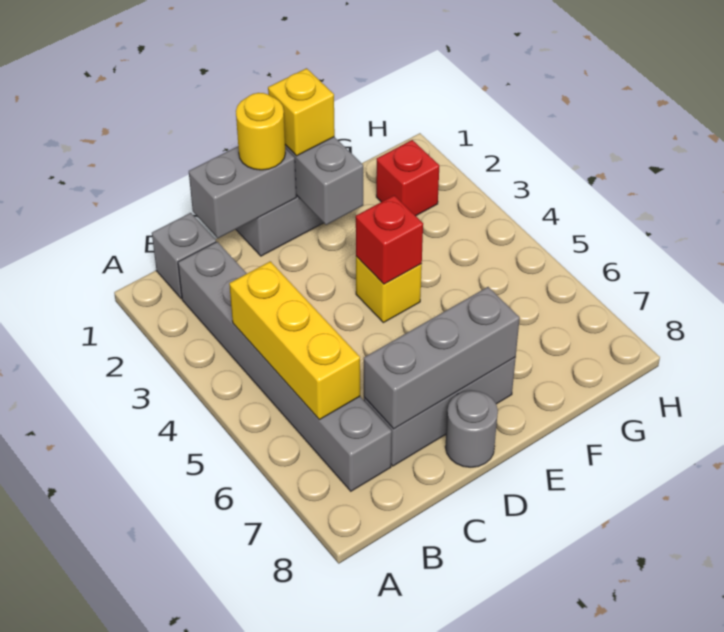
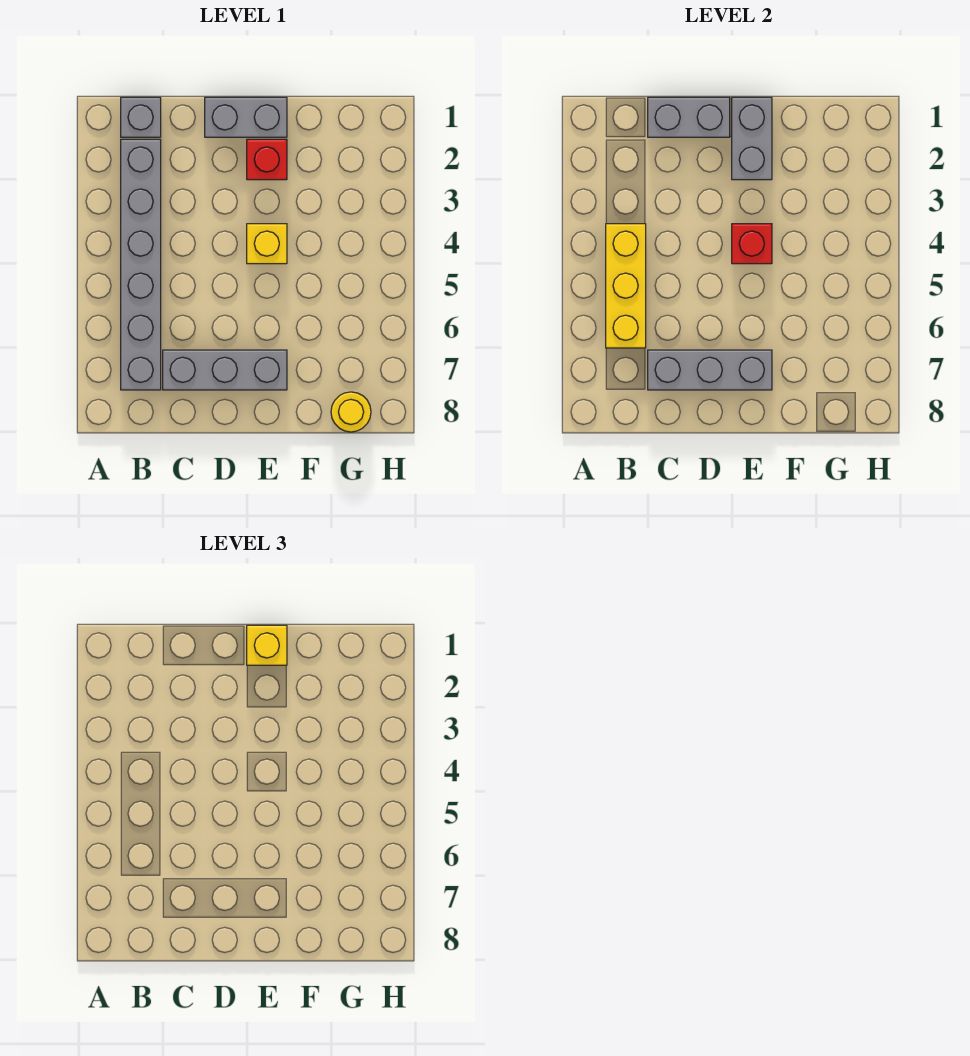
yellow 1x1 round brick [236,93,285,170] -> yellow 1x1 round brick moved to [331,392,371,432]
grey 1x1 round brick [445,391,498,467] -> none
red 1x1 brick [376,140,439,216] -> red 1x1 brick moved to [247,139,287,180]

